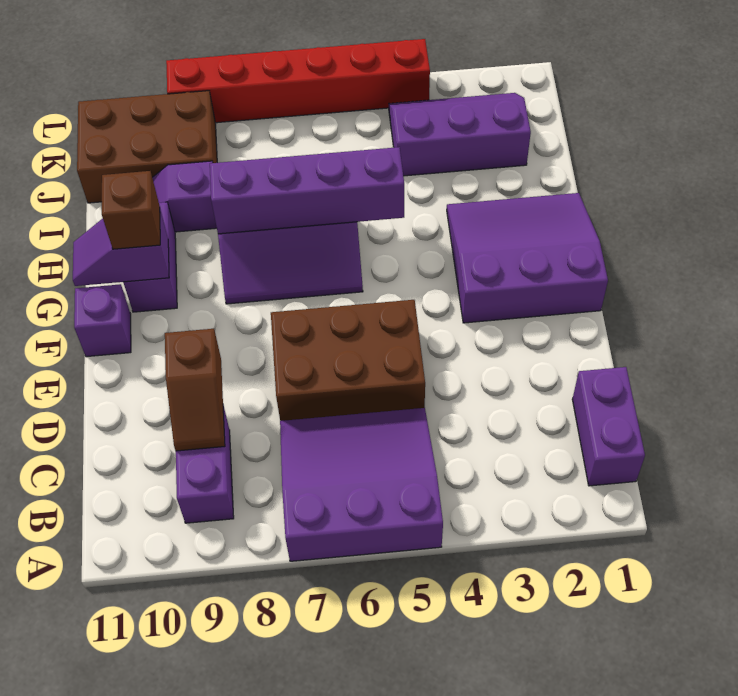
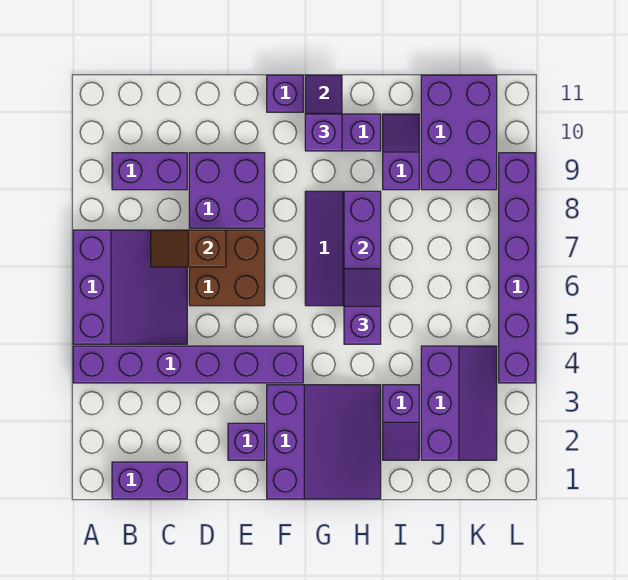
none -> purple 1x6 brick [73,346,303,383]
brown 1x2 slope [165,329,225,451] -> brown 1x2 slope moved to [151,230,226,267]
brown 2x3 brick [271,300,425,421] -> brown 2x2 brick [189,230,265,306]
none -> purple 2x2 brick [189,153,265,228]
none -> purple 1x1 brick [228,423,265,460]
brown 1x1 brick [102,171,160,249] -> purple 1x1 brick [305,114,342,151]
none -> purple 1x2 slope [344,269,381,344]
none -> purple 1x2 slope [383,385,419,460]
brown 2x3 brick [77,91,217,203] -> purple 2x3 brick [421,75,497,190]
red 1x6 brick [166,39,430,123] -> purple 1x6 brick [499,153,535,383]

